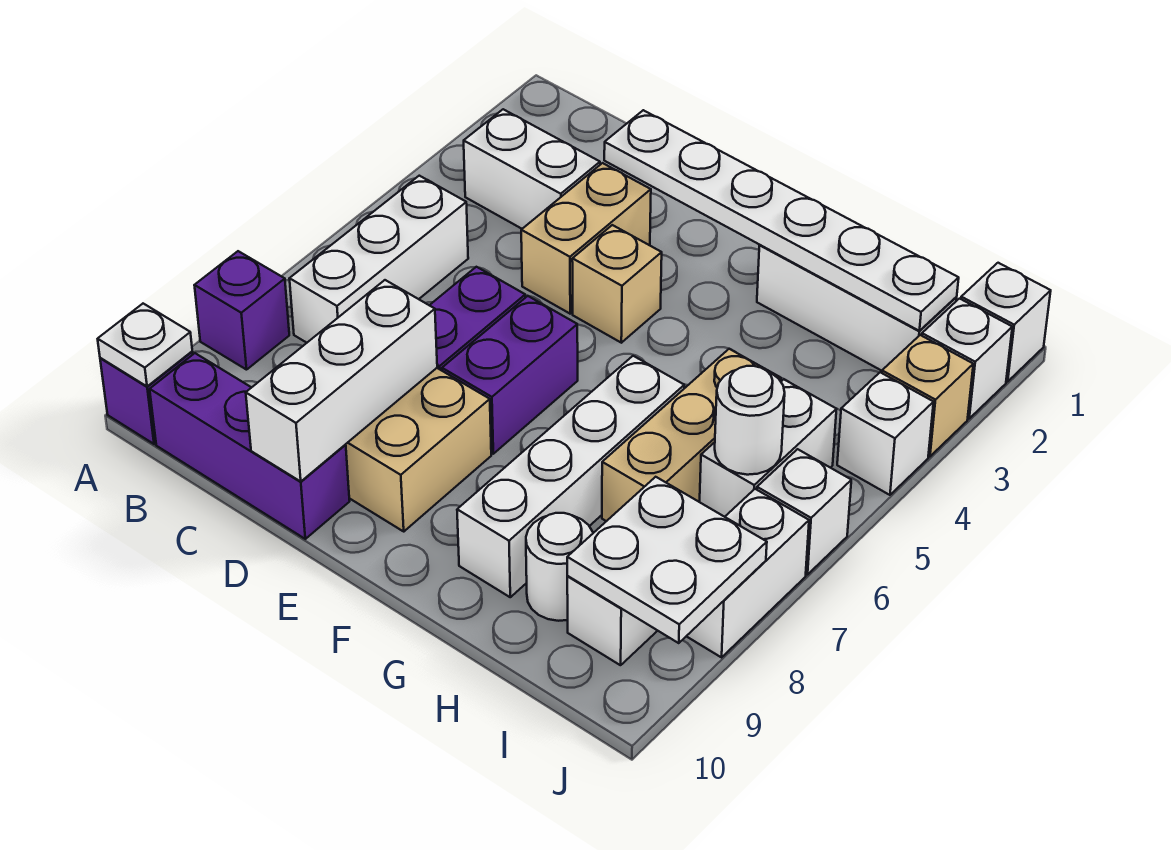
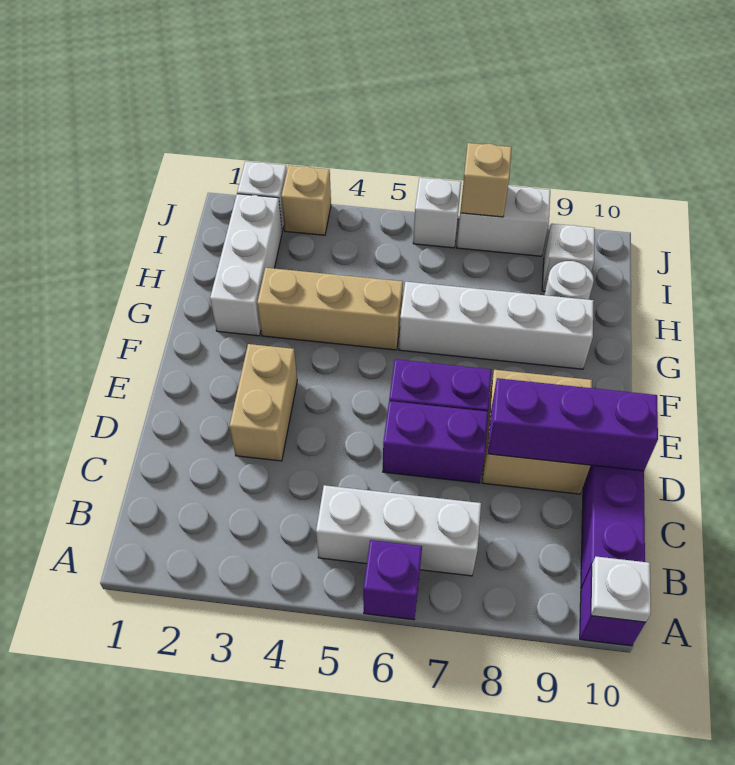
purple 1x1 brick [194,251,289,370] -> purple 1x1 brick moved to [363,540,422,620]
white 1x2 brick [464,109,600,229] -> none
white 1x6 plate [604,110,959,331] -> none
tan 1x2 brick [521,163,651,314] -> tan 1x2 brick turned to [230,344,297,461]
white 1x3 brick [246,280,437,481] -> purple 1x3 brick [488,378,658,471]
tan 1x1 brick [572,225,662,343] -> tan 1x1 brick moved to [460,143,512,217]
tan 1x3 brick [602,349,781,521] -> tan 1x3 brick moved to [257,268,403,350]
white 1x2 brick [700,379,837,517] -> none
white 1x1 round brick [715,366,785,475] -> none
white 2x2 plate [567,477,767,643] -> none
white 1x1 brick [961,263,1051,382] -> none
white 1x1 brick [837,372,934,495] -> none

